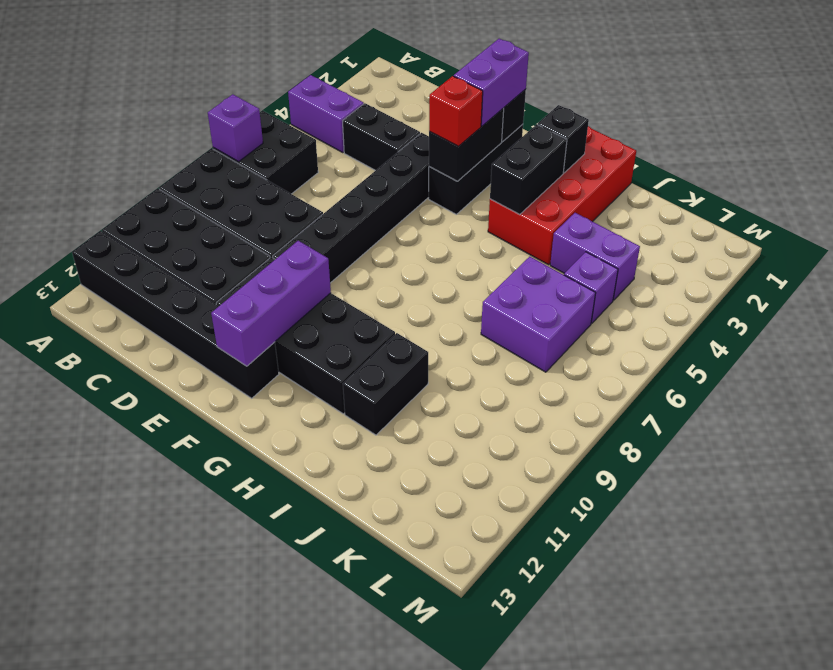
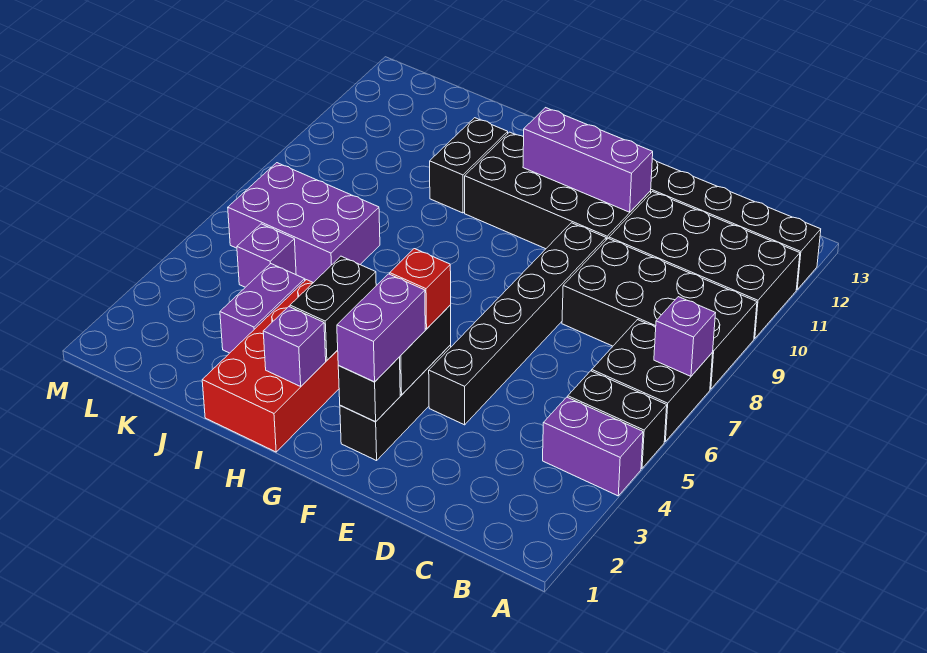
black 1x2 brick [343,103,420,171] -> black 1x2 brick moved to [568,371,667,468]
purple 1x3 brick [211,241,331,366] -> purple 1x3 brick turned to [523,108,653,212]
black 1x1 brick [538,105,589,173] -> purple 1x1 brick [263,307,326,386]
purple 1x2 brick [550,213,640,300] -> purple 1x2 brick turned to [220,264,305,353]
purple 2x2 brick [481,257,596,372] -> purple 2x3 brick [228,163,380,283]

